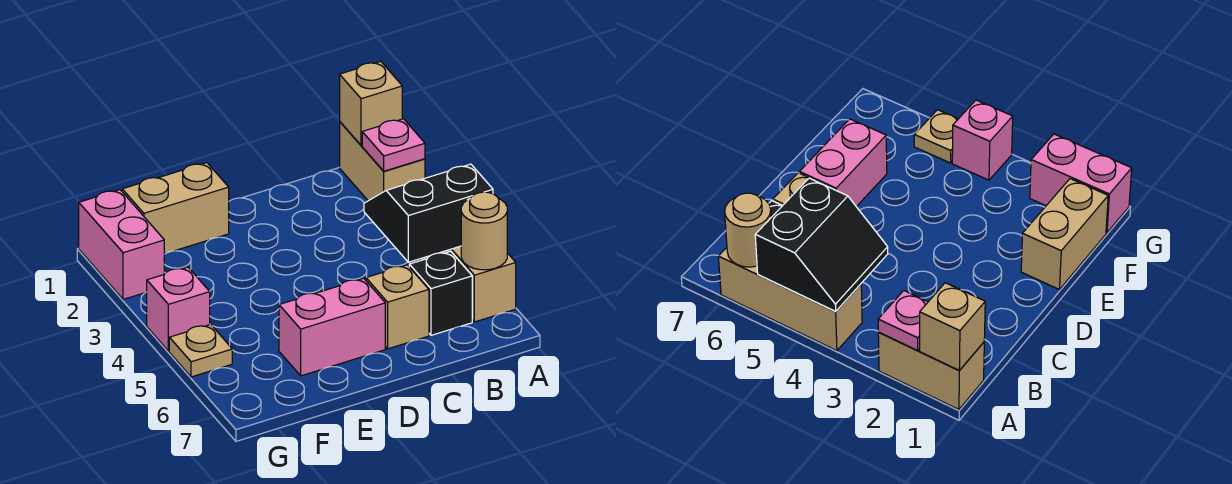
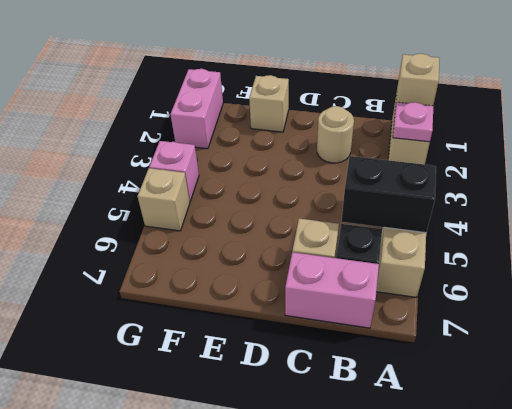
tan 1x1 round brick [461,192,507,270] -> tan 1x1 round brick moved to [317,106,354,163]
pink 1x2 brick [279,278,385,376] -> pink 1x2 brick moved to [285,252,379,328]
tan 1x2 brick [122,163,229,254] -> tan 1x1 brick [249,75,289,132]
tan 1x1 plate [169,325,232,377] -> tan 1x1 brick [138,168,190,231]

